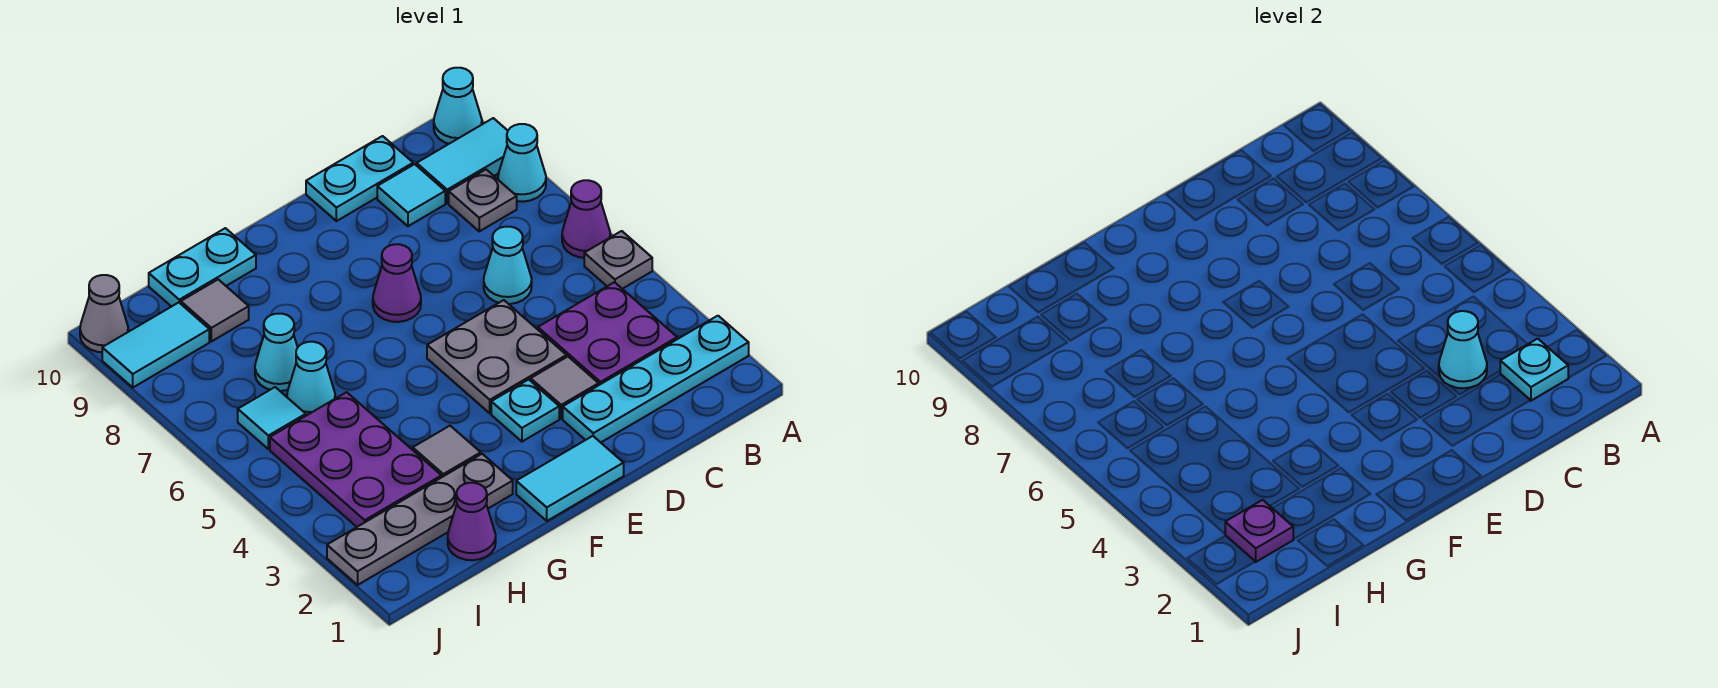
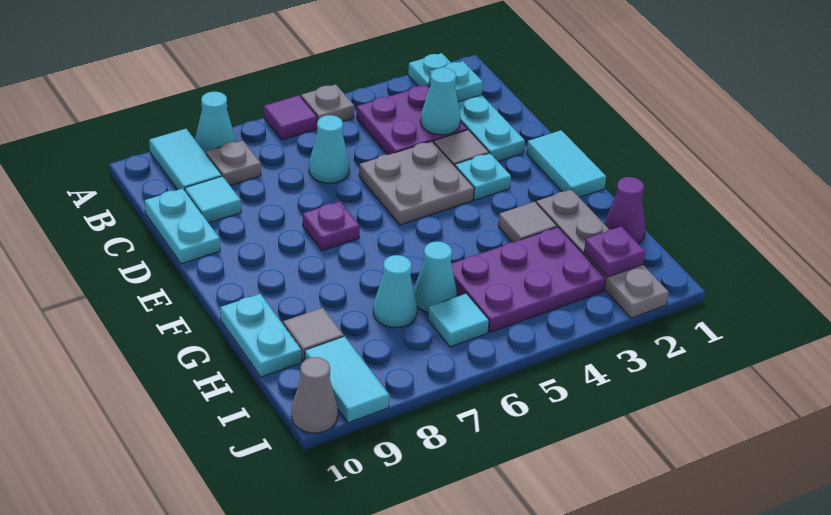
purple 1x1 cone [562,180,610,258] -> purple 1x1 tile [264,95,317,140]
cyan 1x1 cone [434,68,482,144] -> none
purple 1x1 cone [373,244,421,322] -> purple 1x1 plate [303,201,360,251]

